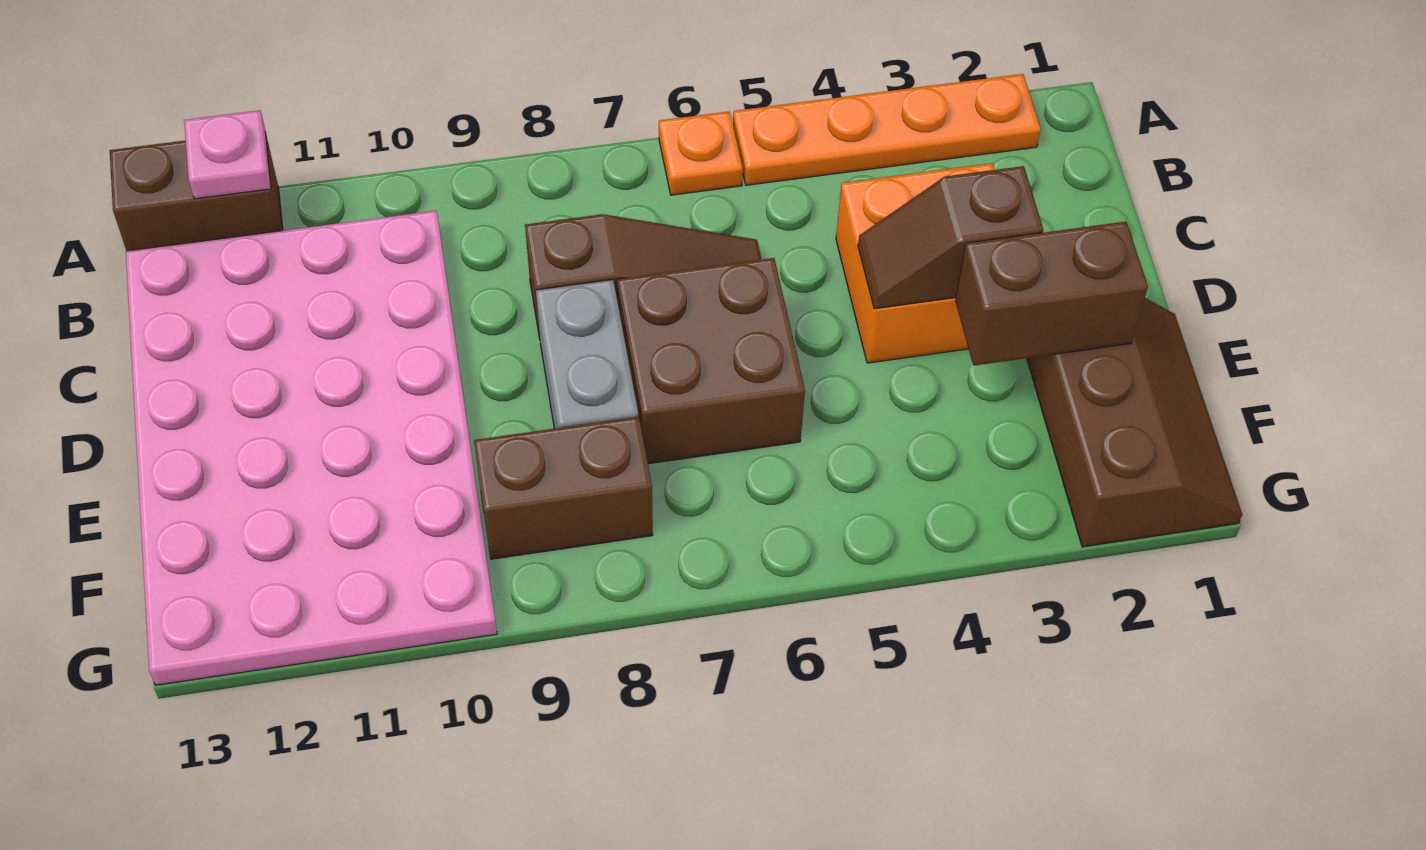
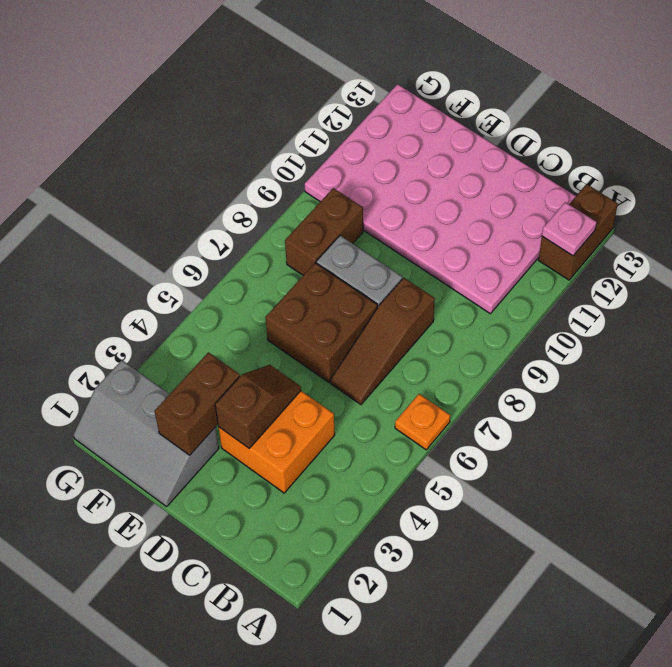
orange 1x4 plate [733,74,1041,185] -> none
brown 2x3 slope [1027,298,1242,547] -> grey 2x3 slope [74,360,219,507]

